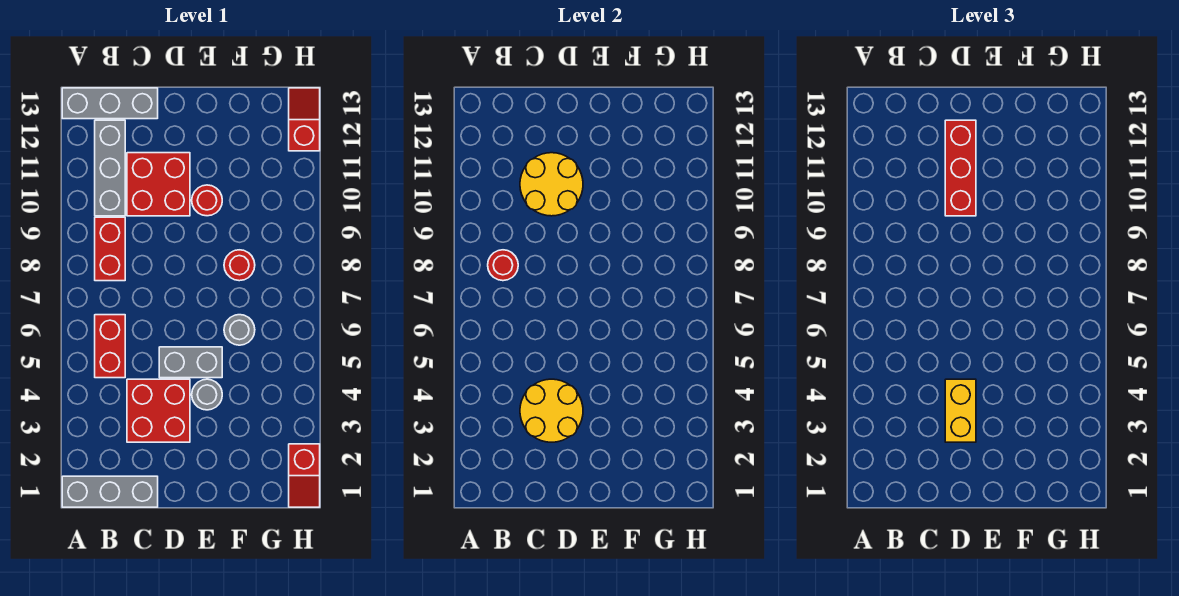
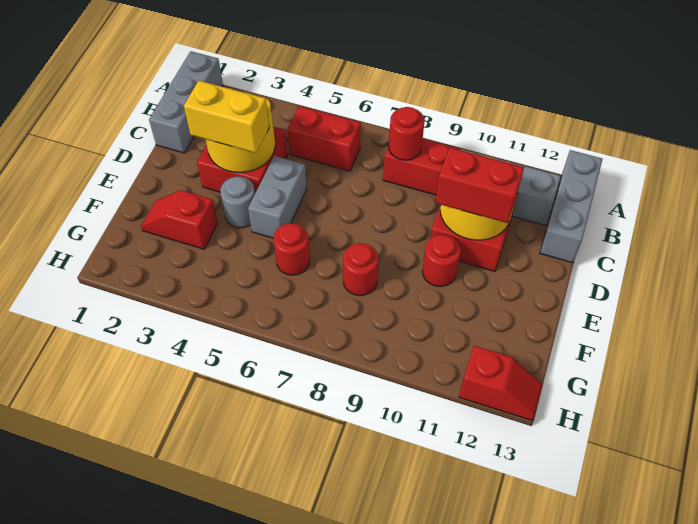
red 1x3 brick [945,120,976,216] -> red 1x2 brick [435,147,524,223]
grey 1x1 round brick [224,315,255,345] -> red 1x1 round brick [273,223,310,275]
red 1x2 slope [289,444,320,507] -> red 1x2 slope moved to [141,190,218,249]

